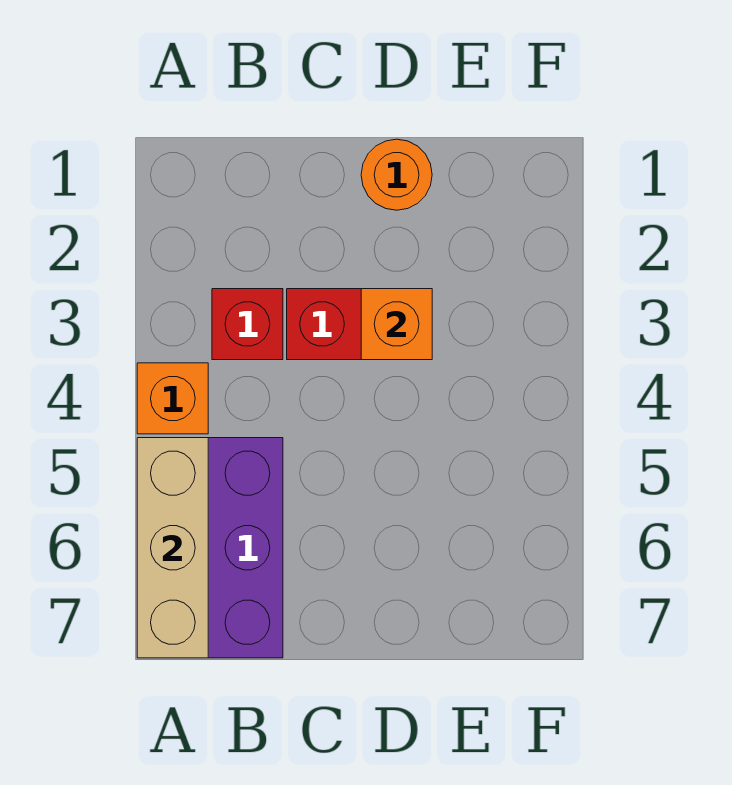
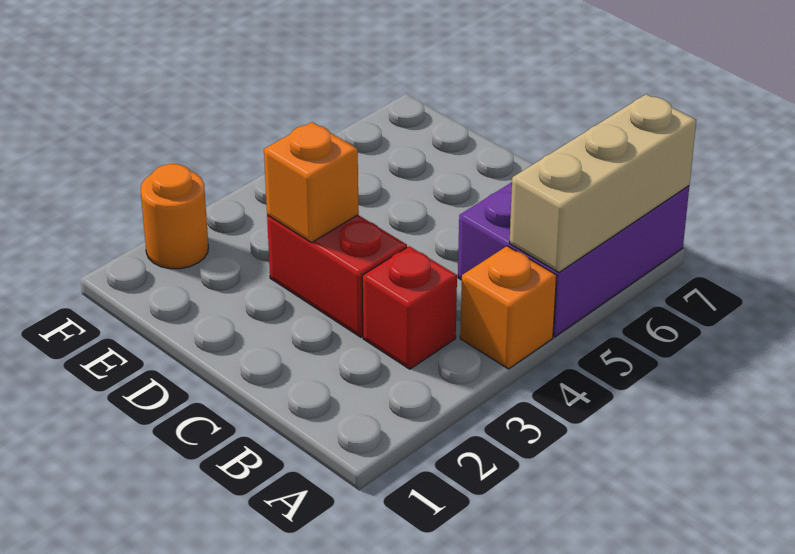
orange 1x1 round brick [361,139,432,210] -> orange 1x1 round brick moved to [141,164,208,269]

